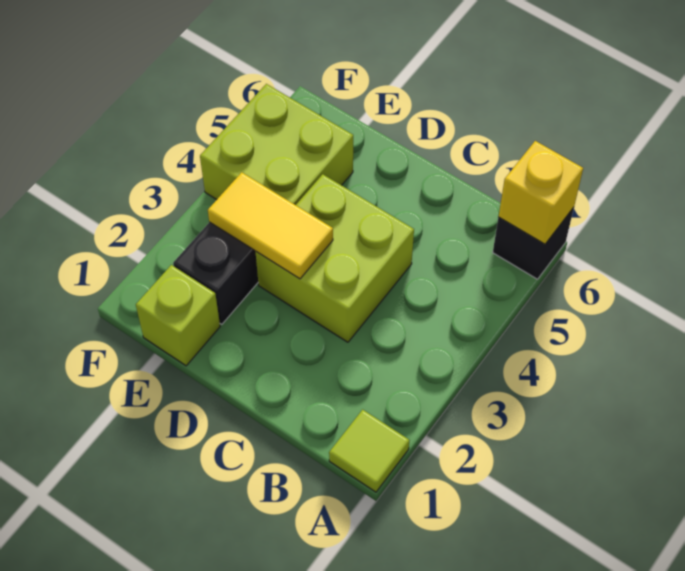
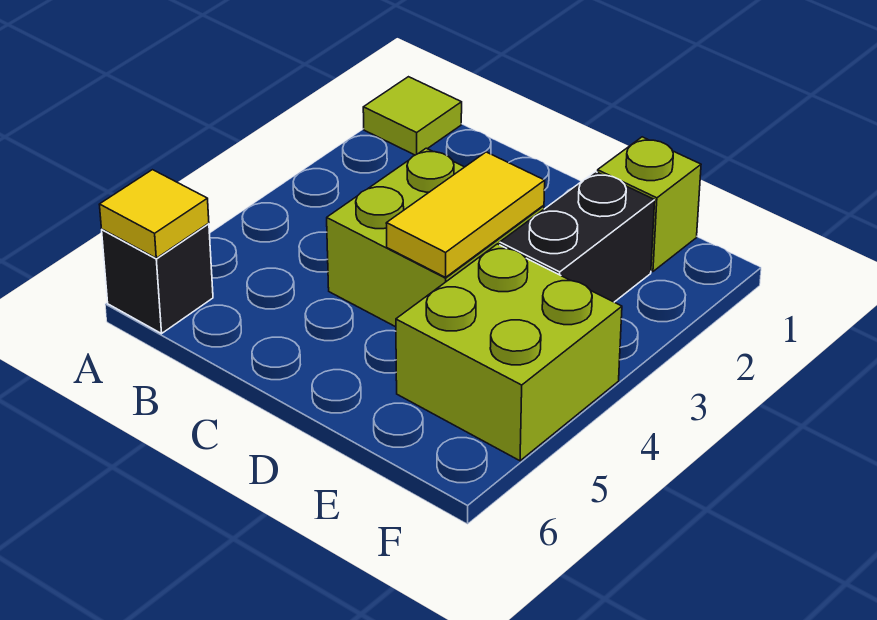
yellow 1x1 brick [498,141,583,244] -> yellow 1x1 tile [99,170,209,258]
yellow 1x2 tile [208,172,333,279] -> yellow 1x2 tile turned to [386,152,545,277]

